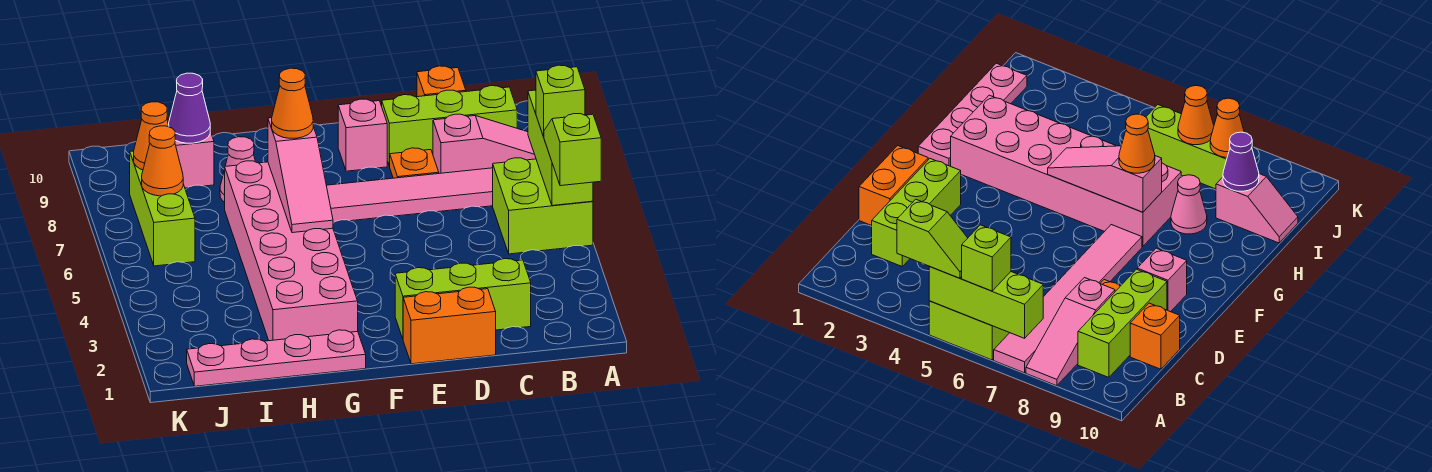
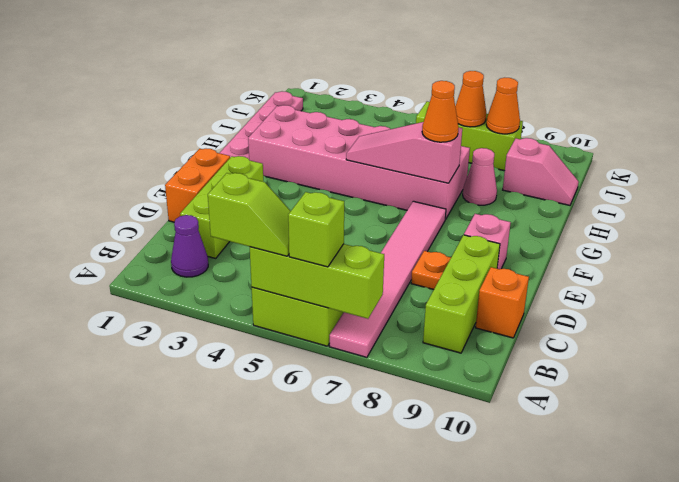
pink 1x3 slope [433,114,536,173] -> none
purple 1x1 cone [169,73,210,143] -> purple 1x1 cone moved to [171,215,208,277]

